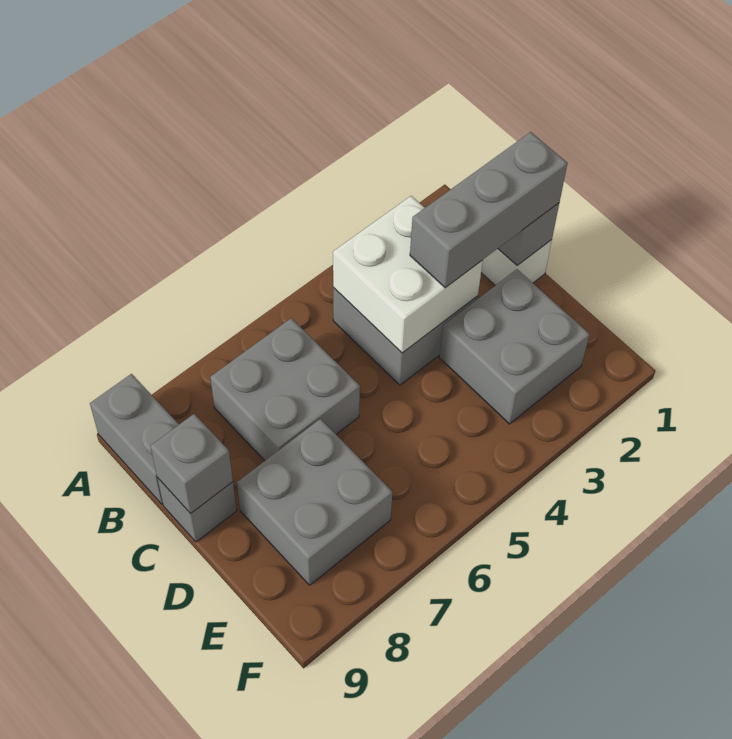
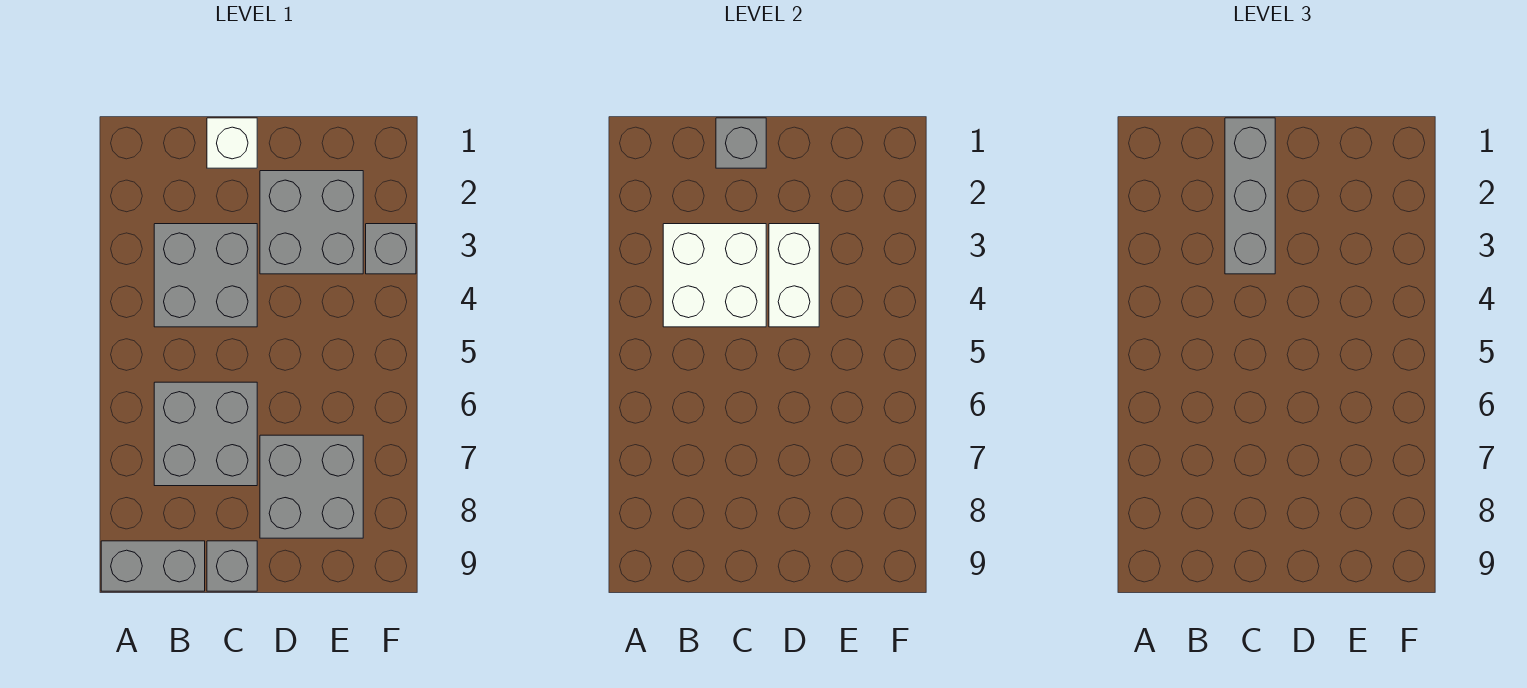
grey 1x1 brick [150,414,233,514] -> grey 1x1 brick moved to [366,224,416,274]
none -> white 1x2 brick [769,224,819,327]

